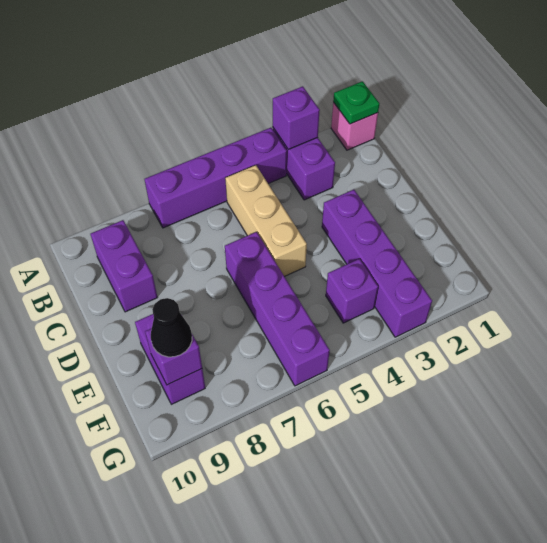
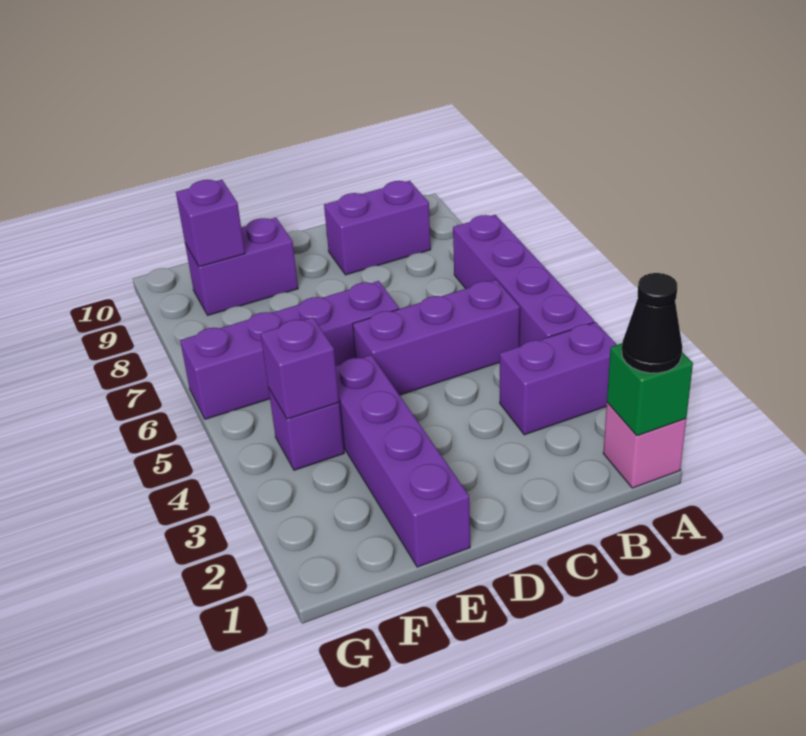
green 1x1 plate [333,81,379,124] -> green 1x1 brick [607,343,693,436]
purple 1x1 brick [273,86,320,149] -> purple 1x1 brick moved to [261,317,339,419]
tan 1x3 brick [225,165,307,277] -> purple 1x3 brick [353,280,520,395]
purple 1x4 brick [322,190,432,337] -> purple 1x4 brick turned to [336,355,470,567]
black 1x1 cone [151,298,192,357] -> black 1x1 cone moved to [622,273,682,373]

